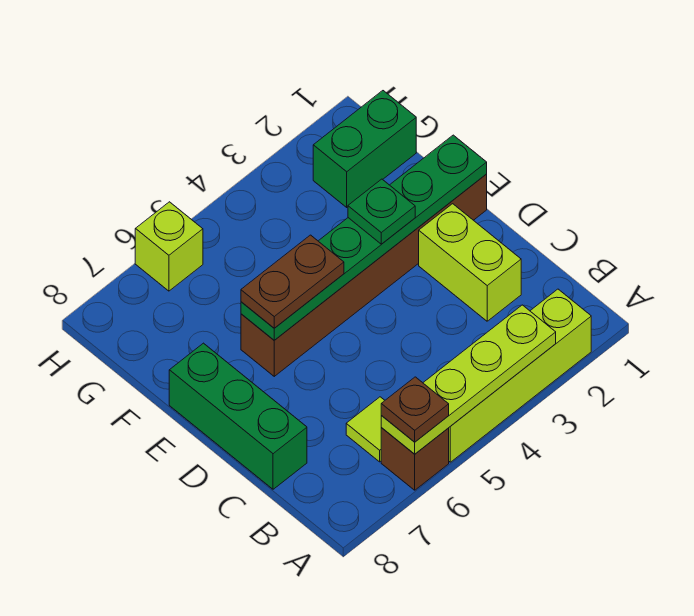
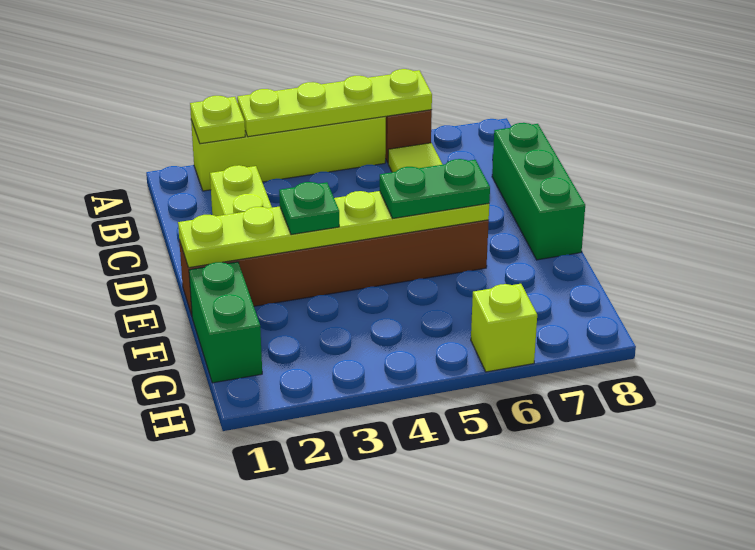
none -> lime 1x1 plate [190,96,245,144]
brown 1x1 plate [381,377,449,442] -> none
green 1x6 plate [241,135,487,340] -> lime 1x6 plate [178,191,489,268]
brown 1x2 plate [241,235,344,328] -> green 1x2 plate [380,159,490,218]
green 1x2 brick [313,91,416,207] -> green 1x2 brick turned to [189,262,262,383]

